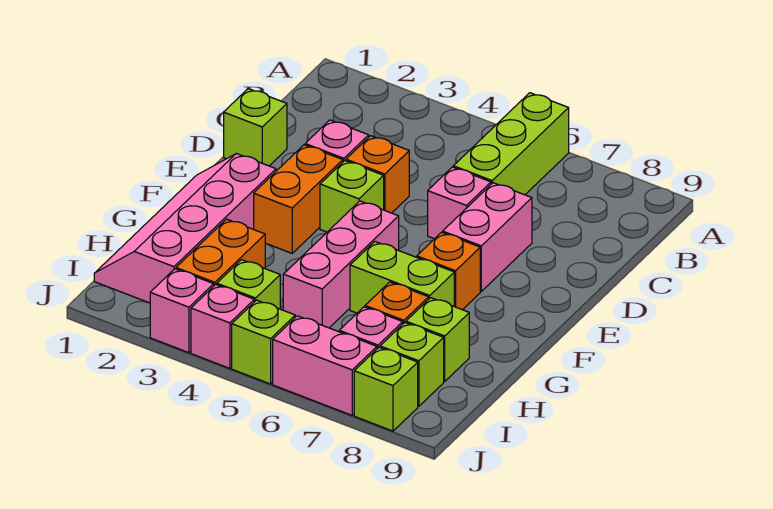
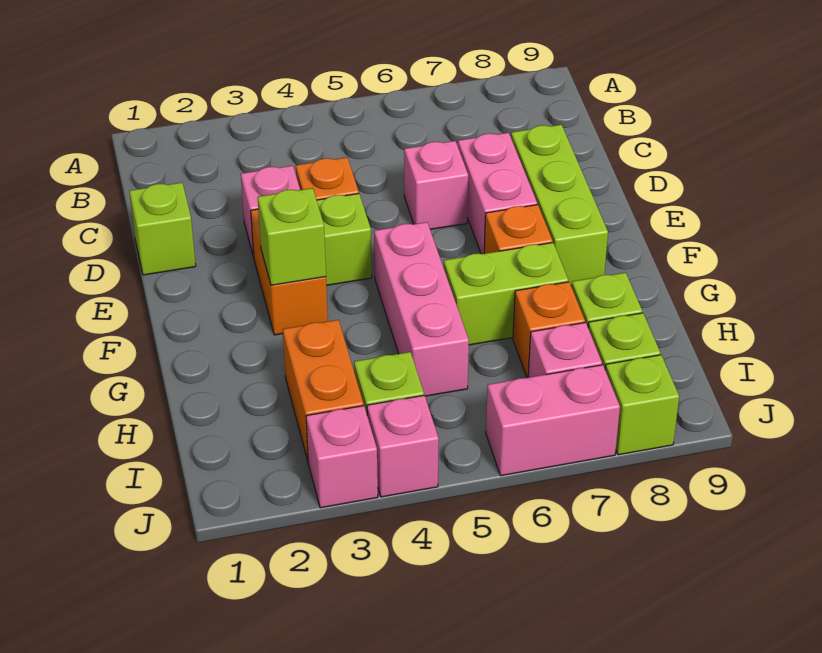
lime 1x3 brick [453,93,569,195] -> lime 1x3 brick moved to [511,125,608,286]
pink 2x4 slope [94,154,276,303] -> none
lime 1x1 brick [232,300,295,384] -> lime 1x1 brick moved to [258,188,326,285]

